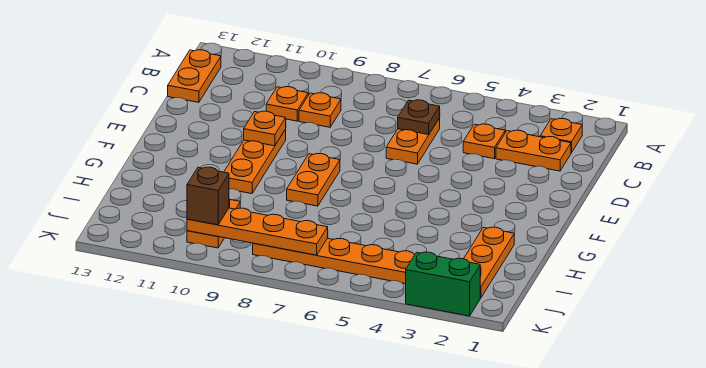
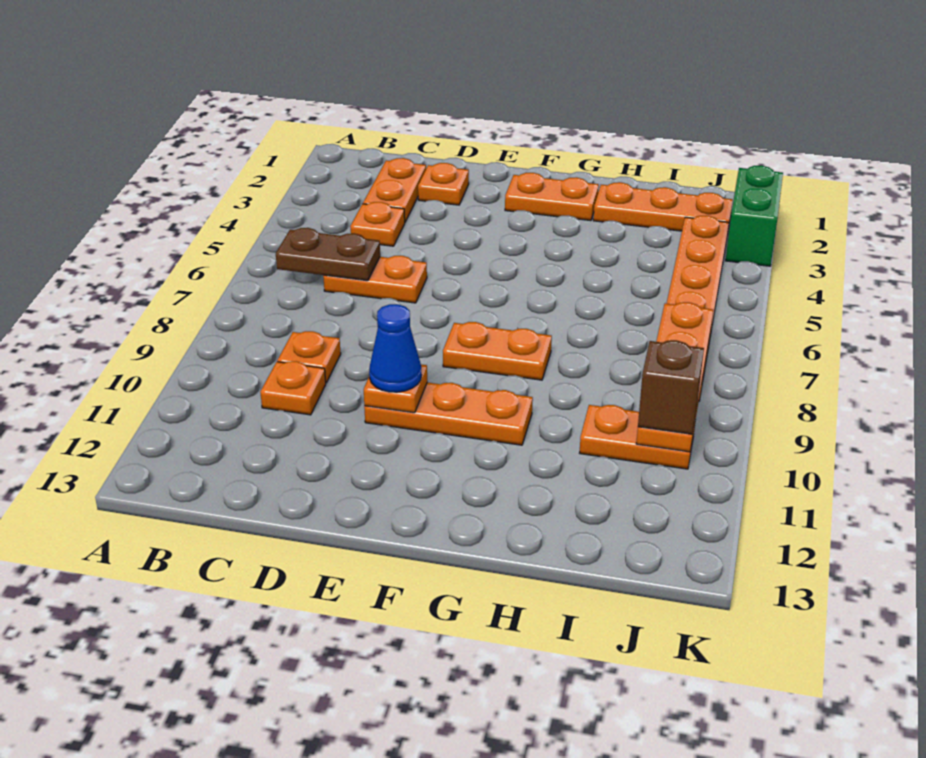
orange 1x1 plate [540,118,582,153] -> orange 1x1 plate moved to [418,163,469,205]
orange 1x2 plate [168,50,221,102] -> orange 1x2 plate moved to [505,173,599,221]
brown 1x1 plate [398,100,440,135] -> brown 1x2 plate [276,228,380,281]
none -> blue 1x1 cone [369,304,421,392]

